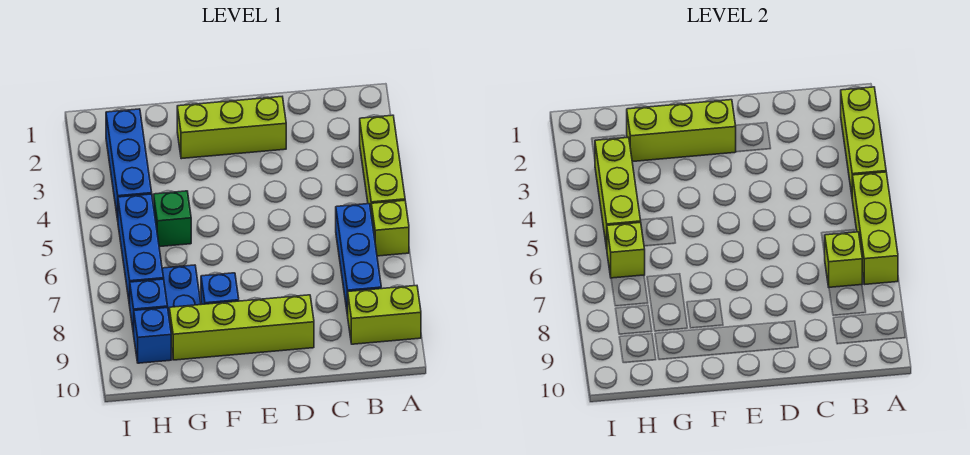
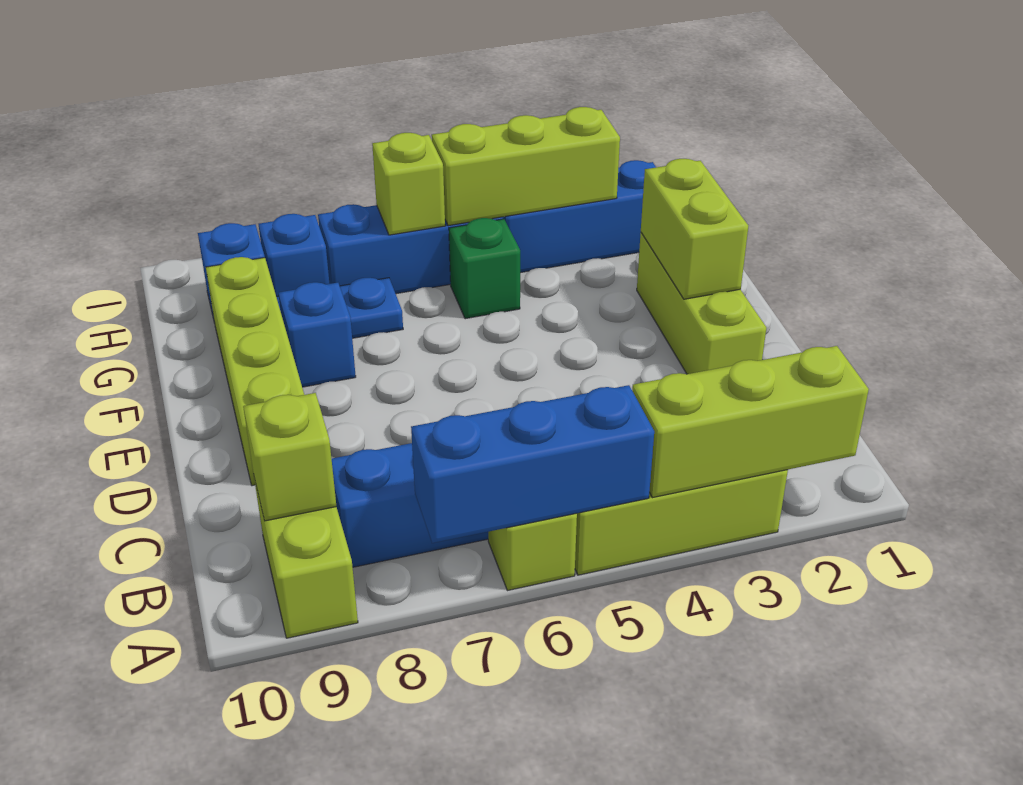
lime 1x3 brick [852,172,898,285] -> blue 1x3 brick [411,385,654,543]
lime 1x1 brick [825,232,862,287] -> lime 1x1 brick moved to [243,393,336,521]
lime 1x3 brick [627,100,736,162] -> lime 1x2 brick [641,159,748,299]

